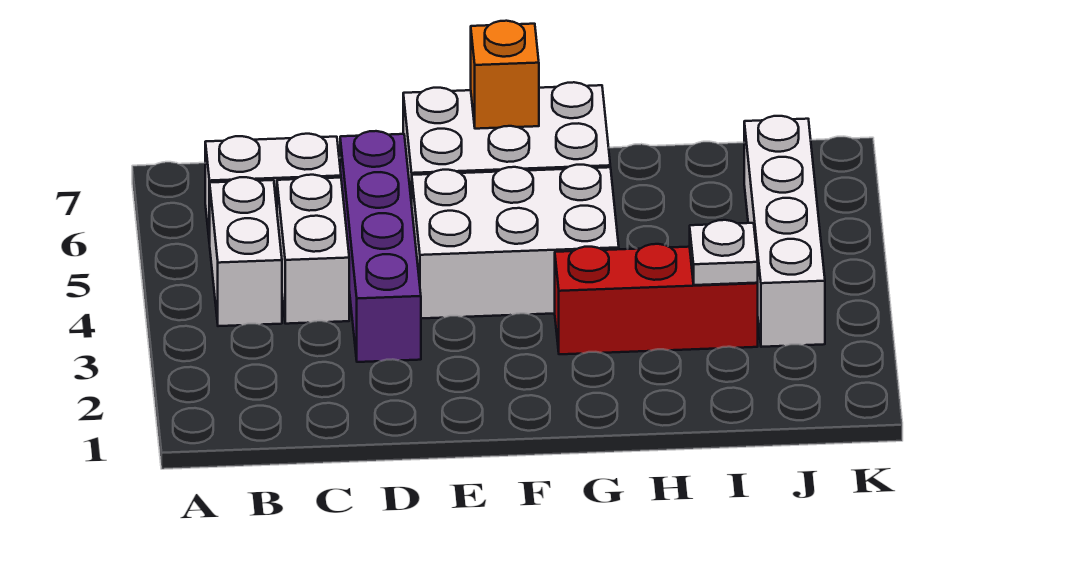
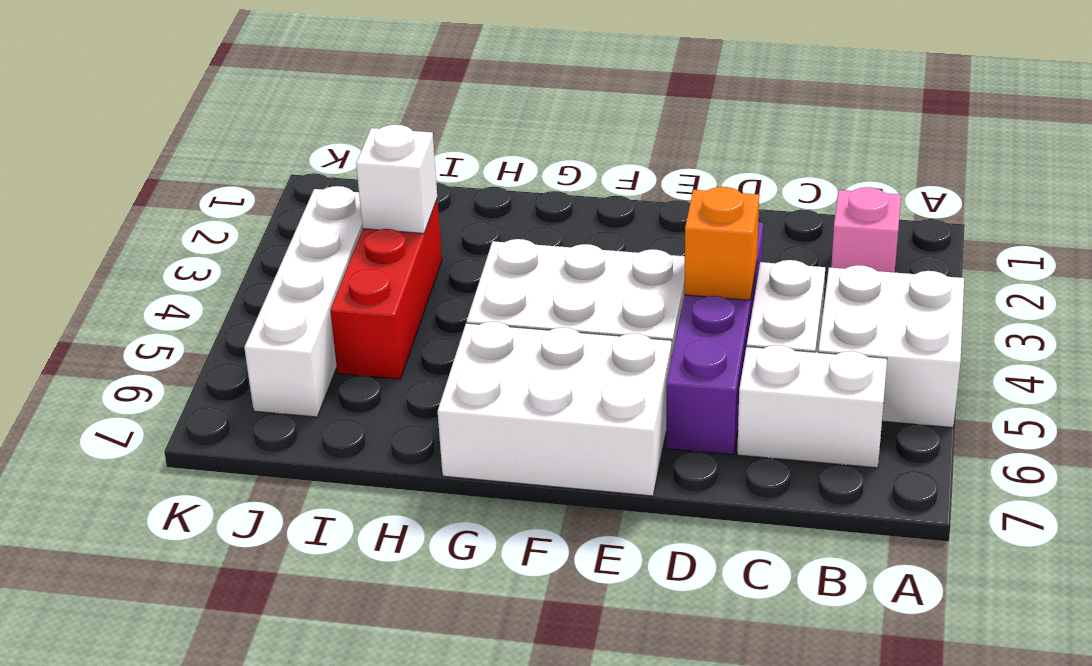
none -> pink 1x1 brick [831,187,901,273]
white 1x2 brick [210,177,282,326] -> white 2x2 brick [818,265,964,428]
orange 1x1 brick [471,21,539,129] -> orange 1x1 brick moved to [684,187,759,300]
red 1x3 brick [555,244,758,354] -> red 1x3 brick turned to [330,199,442,379]
white 1x1 plate [690,220,758,285] -> white 1x1 brick [356,125,437,233]

